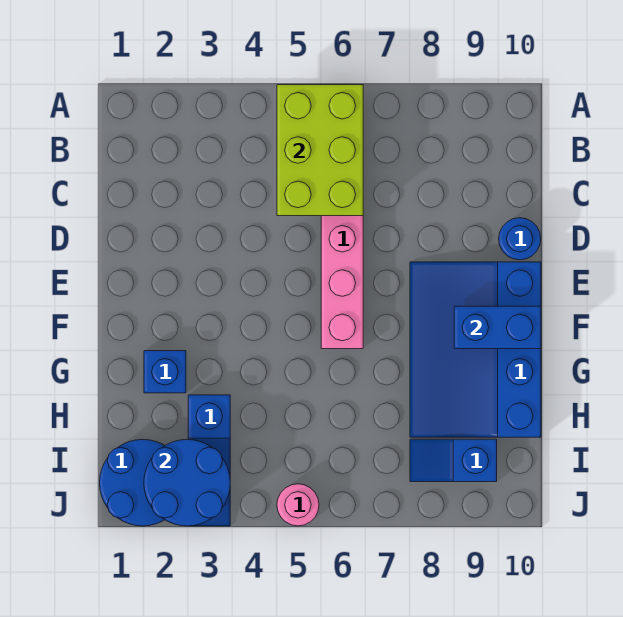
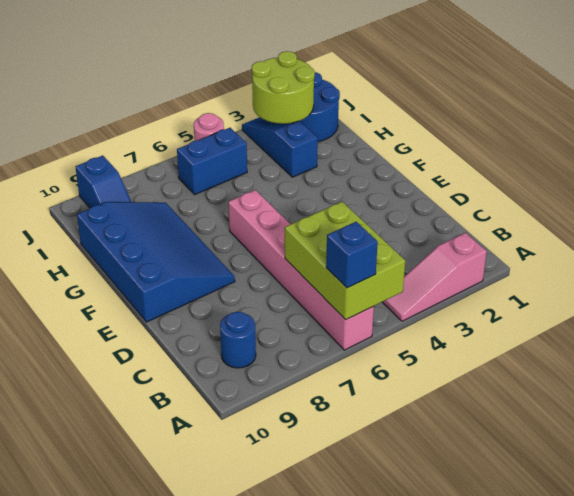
none -> pink 1x3 slope [382,233,487,321]
blue 1x1 round brick [499,218,541,260] -> blue 1x1 round brick moved to [220,312,256,368]
blue 1x2 brick [454,306,541,349] -> blue 1x2 brick moved to [177,128,247,195]
blue 1x1 brick [144,351,186,393] -> blue 1x1 brick moved to [326,222,378,288]
blue 2x2 round brick [144,439,230,526] -> lime 2x2 round brick [252,51,315,124]
blue 1x2 slope [410,439,497,482] -> blue 1x2 slope turned to [76,156,131,208]

